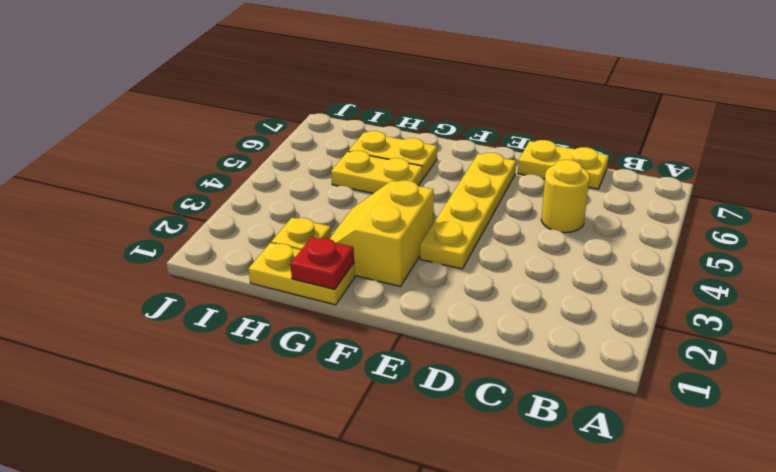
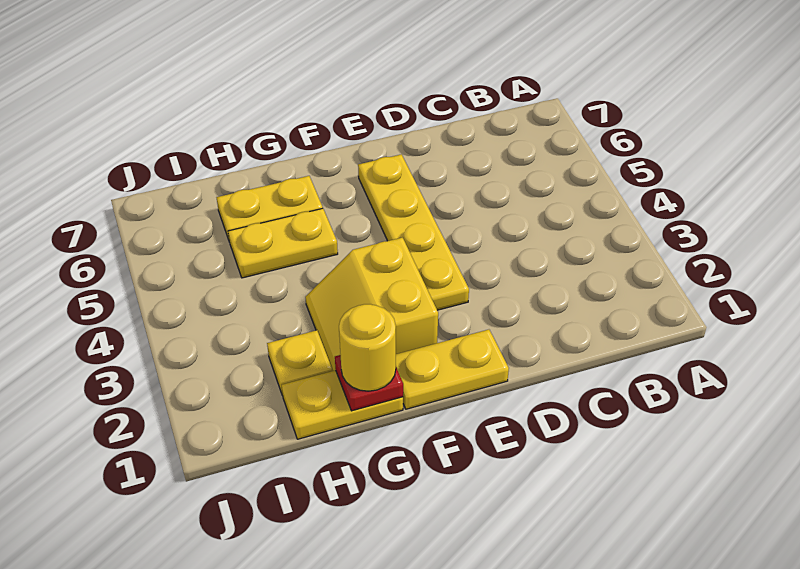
yellow 1x1 round brick [541,160,590,233] -> yellow 1x1 round brick moved to [339,304,396,391]
yellow 1x2 plate [518,140,609,189] -> yellow 1x2 plate moved to [396,330,509,409]

